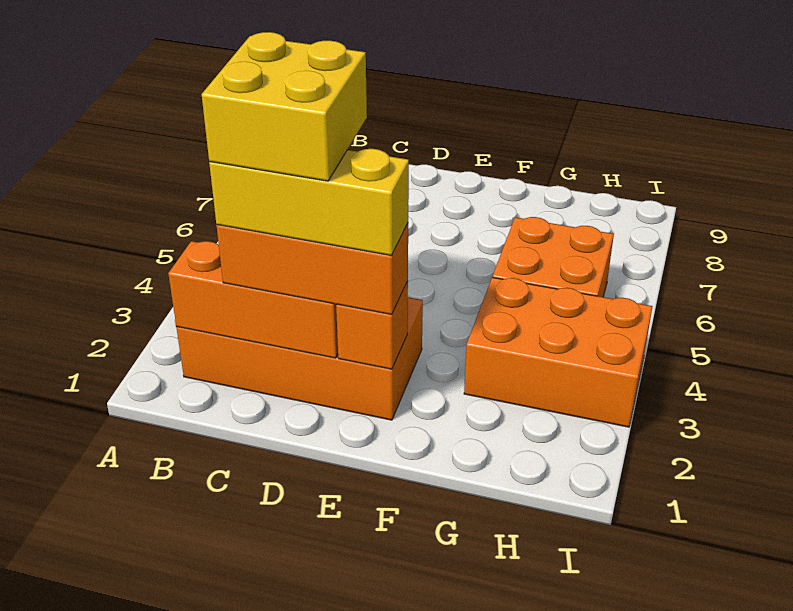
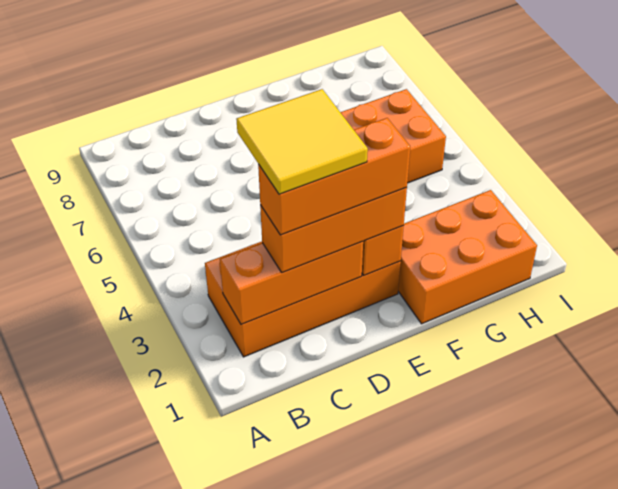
yellow 1x3 brick [209,149,409,256] -> orange 1x3 brick [258,118,410,235]
yellow 2x2 brick [202,32,367,181] -> yellow 2x2 tile [236,89,368,194]
orange 2x3 brick [464,277,653,427] -> orange 2x3 brick moved to [398,190,537,324]

